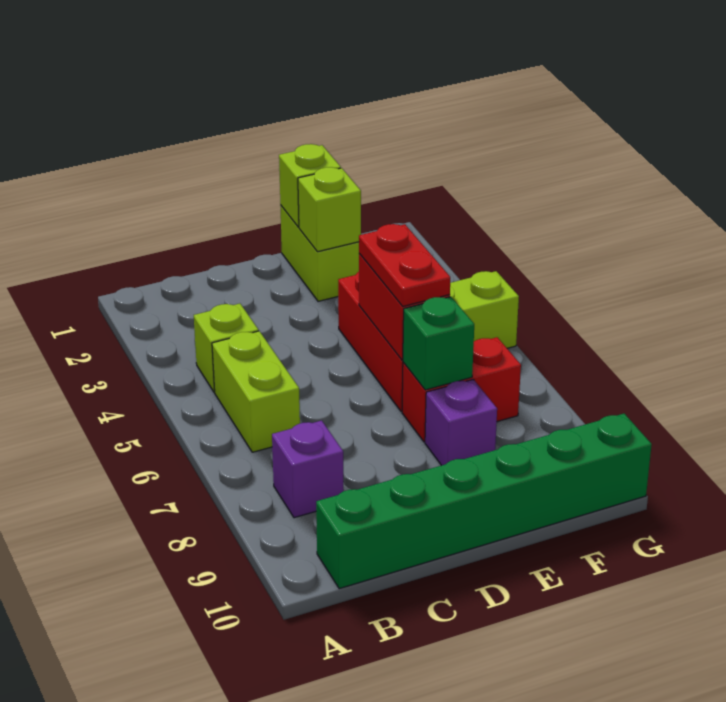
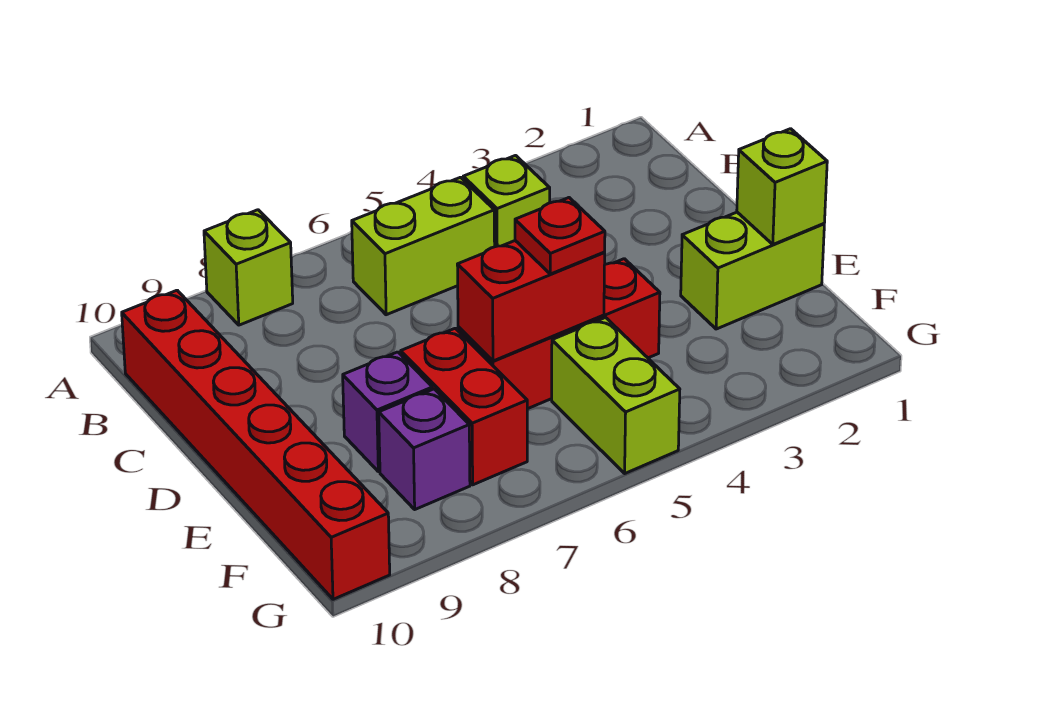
purple 1x1 brick [272,420,344,518] -> purple 1x1 brick moved to [379,389,470,509]
green 1x6 brick [316,414,652,589] -> red 1x6 brick [122,290,390,599]
lime 1x1 brick [298,167,361,252] -> lime 1x1 brick moved to [204,210,293,325]
red 1x2 plate [359,224,450,307] -> red 1x1 plate [515,198,605,274]
green 1x1 brick [403,297,474,390] -> none

